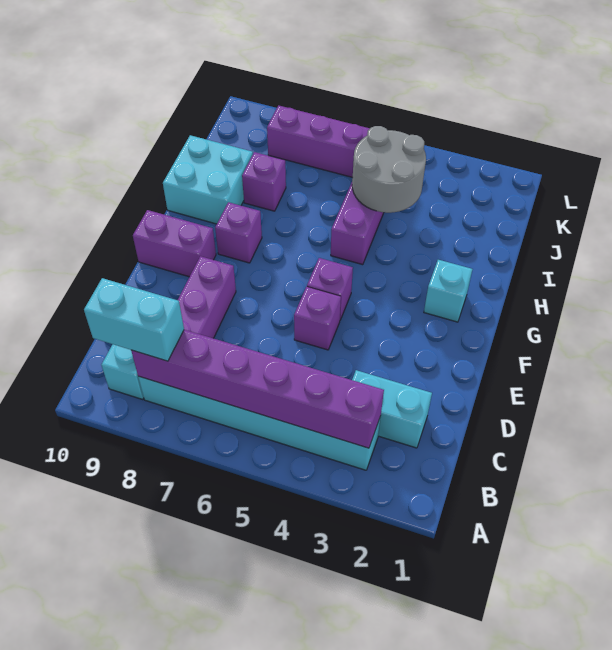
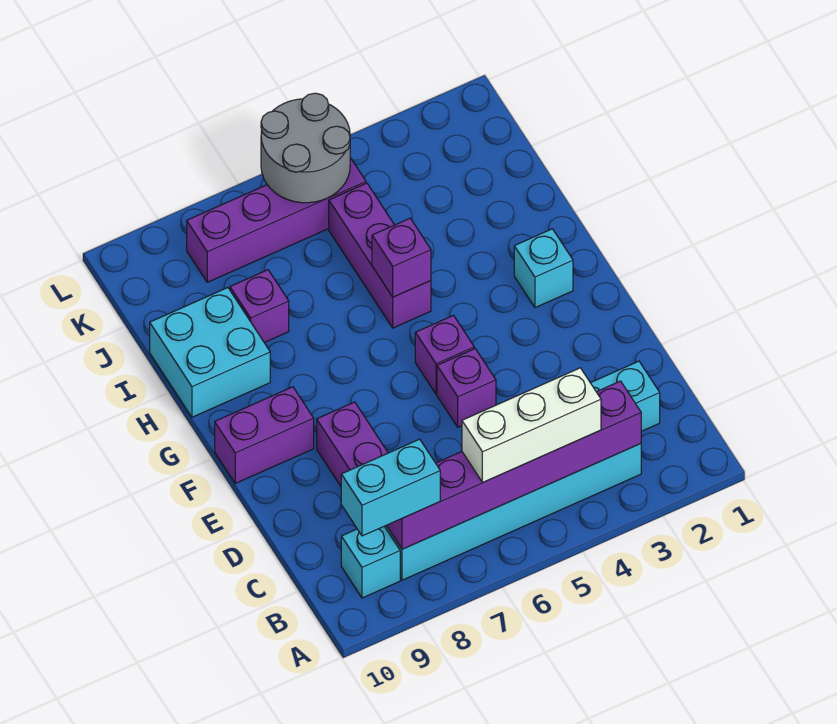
none -> white 1x3 brick [462,368,601,482]
purple 1x1 brick [215,202,262,263] -> purple 1x1 brick moved to [372,218,431,297]
grey 2x2 round brick [352,126,426,213] -> grey 2x2 round brick moved to [261,93,350,203]

